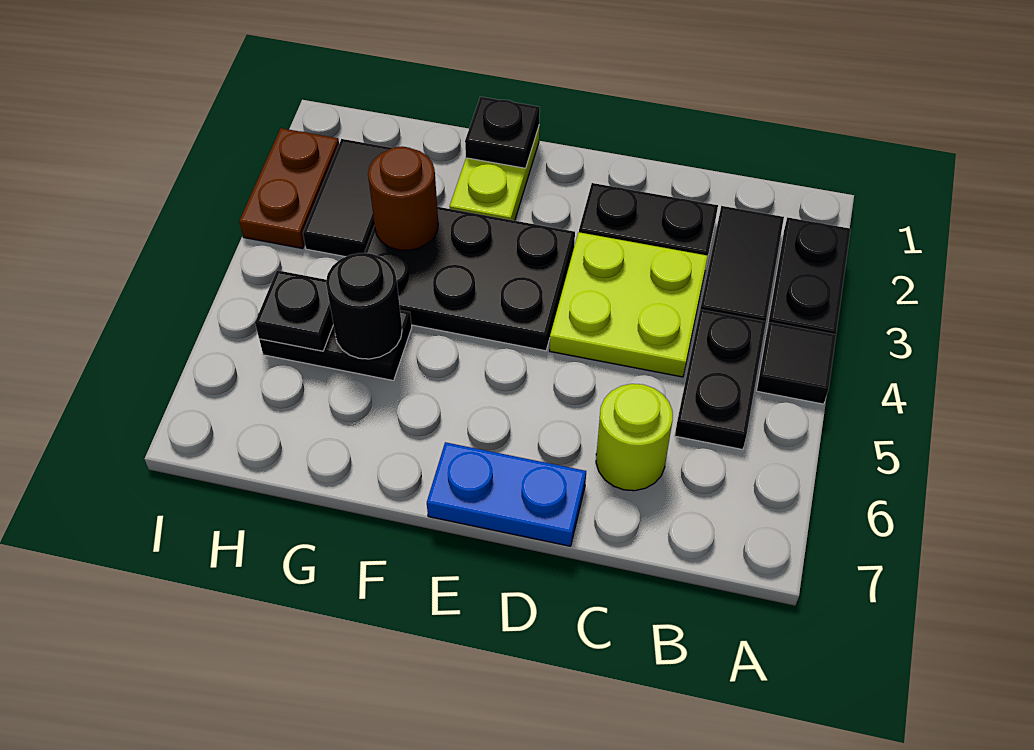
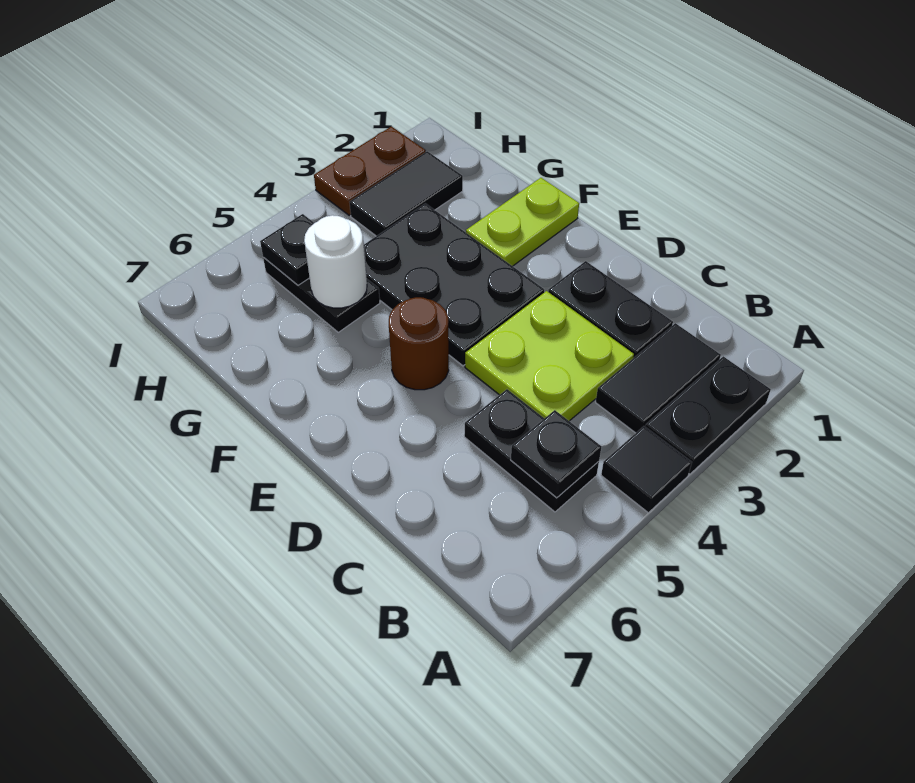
black 1x2 plate [675,309,766,450] -> black 1x2 plate turned to [464,389,599,512]
lime 1x1 round brick [596,384,673,491] -> none
blue 1x2 plate [427,442,586,546] -> none
black 1x1 plate [465,97,540,168] -> black 1x1 plate moved to [511,410,602,498]
brown 1x1 round brick [368,146,438,251] -> brown 1x1 round brick moved to [389,297,449,390]
black 1x1 round brick [326,253,402,359] -> white 1x1 round brick [304,215,367,308]

